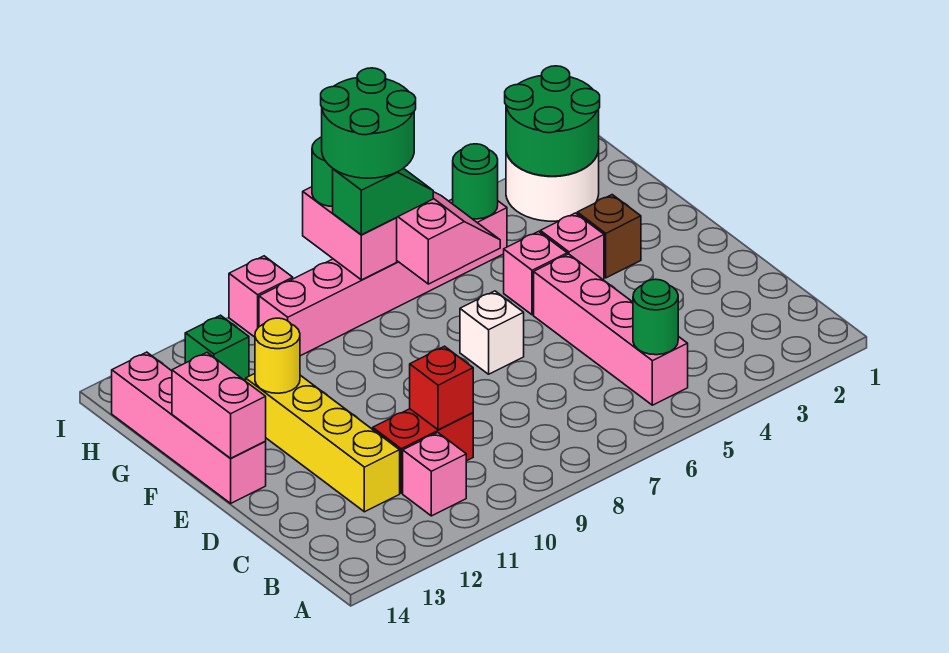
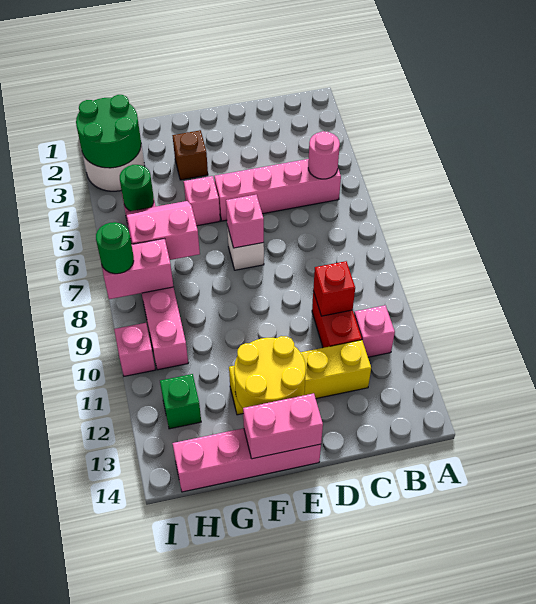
green 1x1 round brick [633,279,678,355] -> pink 1x1 round brick [308,131,340,179]
pink 1x1 brick [540,213,604,279] -> pink 1x1 brick moved to [226,195,264,248]
yellow 1x1 round brick [255,318,300,393] -> yellow 2x2 round brick [234,336,306,408]
green 1x2 slope [333,168,433,235] -> none
green 2x2 round brick [321,68,416,178] -> none

